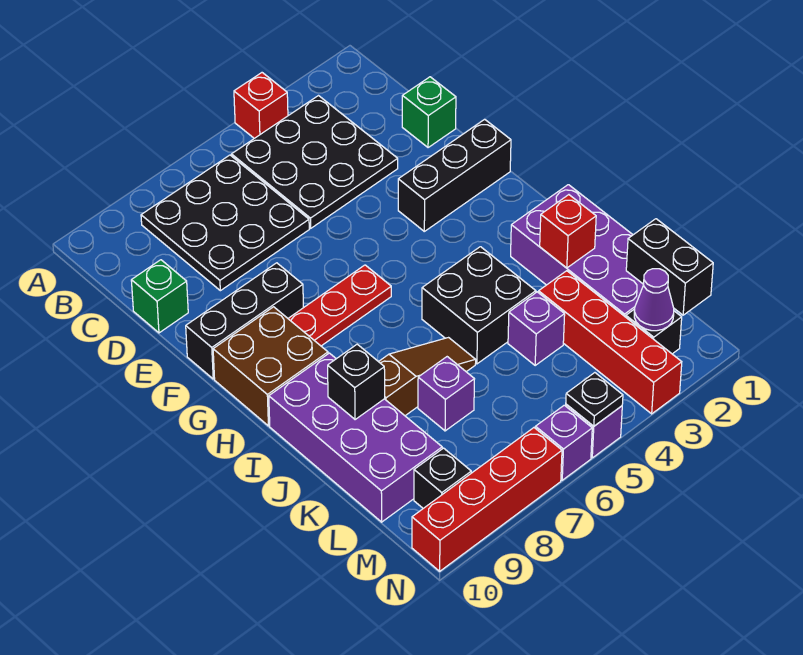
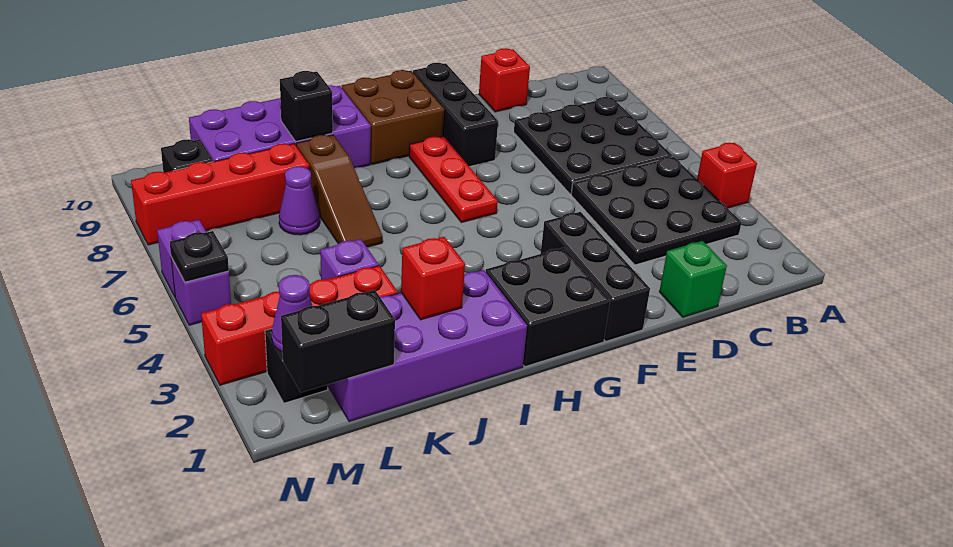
green 1x1 brick [131,260,188,333] -> red 1x1 brick [479,48,530,112]
black 2x2 brick [422,247,536,364] -> black 2x2 brick moved to [486,248,610,367]
purple 1x1 brick [418,357,474,431] -> purple 1x1 cone [279,166,320,235]
red 1x4 brick [412,428,562,571] -> red 1x4 brick turned to [131,144,309,245]

